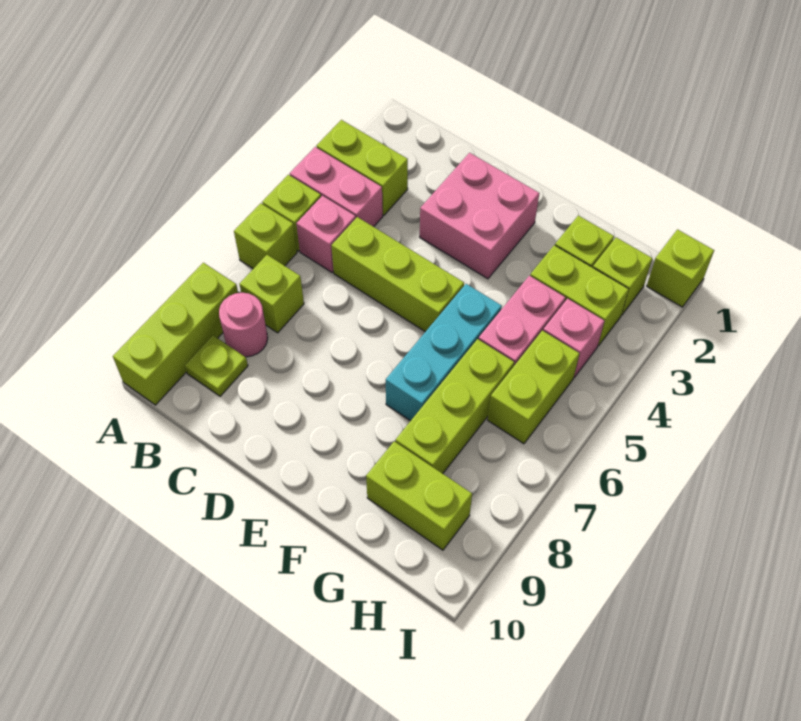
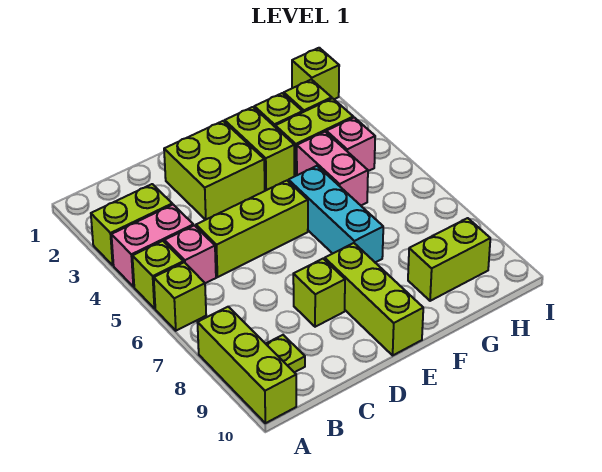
lime 1x1 brick [240,255,304,333] -> lime 1x1 brick moved to [293,259,345,327]
pink 1x1 round brick [219,293,268,357] -> none
pink 2x2 brick [420,153,539,279] -> lime 2x2 brick [164,121,265,220]
lime 1x3 brick [396,339,514,474] -> lime 1x3 brick moved to [325,243,423,355]
lime 1x2 brick [488,330,580,444] -> lime 1x2 brick moved to [225,107,294,190]

